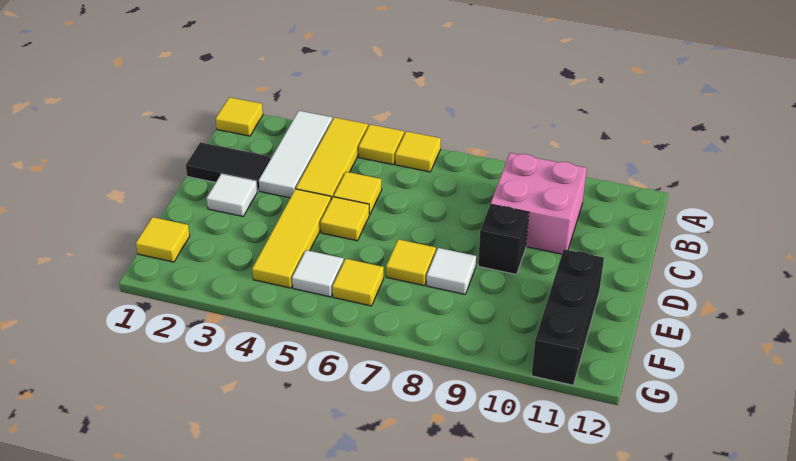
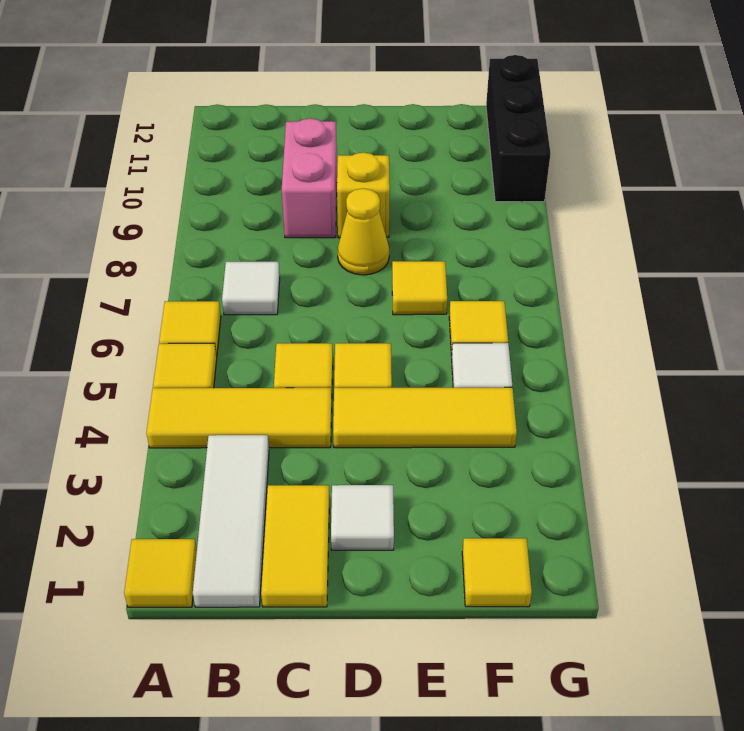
white 1x3 tile [259,111,332,198] -> white 1x3 tile turned to [193,435,269,607]
pink 2x2 brick [491,153,587,254] -> pink 1x2 brick [282,118,337,238]
black 1x2 tile [186,142,271,191] -> yellow 1x2 tile [261,485,329,607]
none -> yellow 1x1 cone [338,188,389,275]
black 1x1 brick [478,204,529,274] -> yellow 1x1 brick [337,152,390,238]
white 1x1 tile [427,248,476,294] -> white 1x1 tile moved to [222,262,280,315]
black 1x3 brick [531,249,604,385] -> black 1x3 brick turned to [486,55,551,202]

